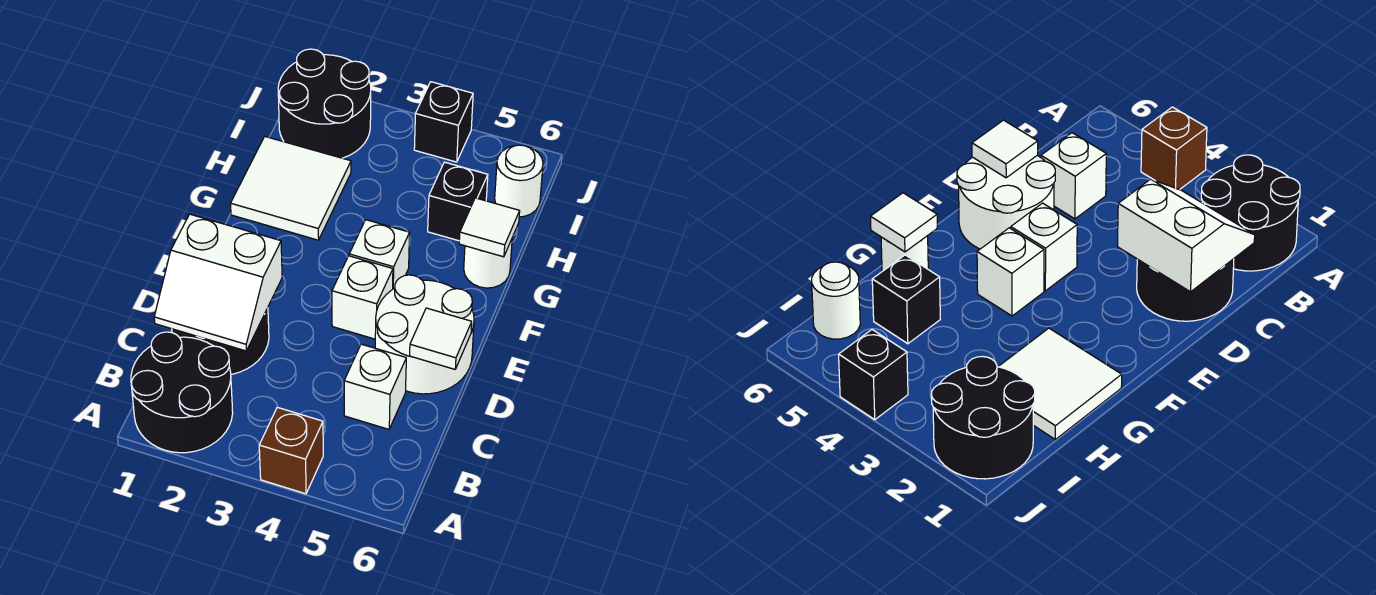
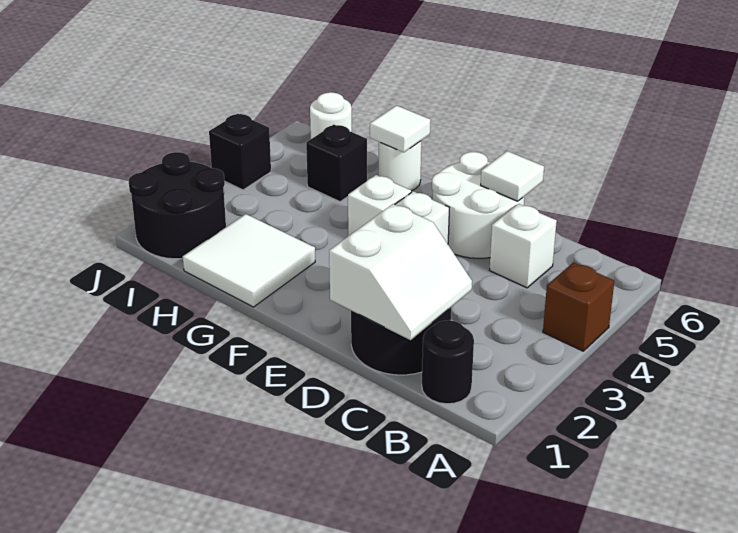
black 2x2 round brick [131,332,233,453] -> black 1x1 round brick [422,320,474,404]

